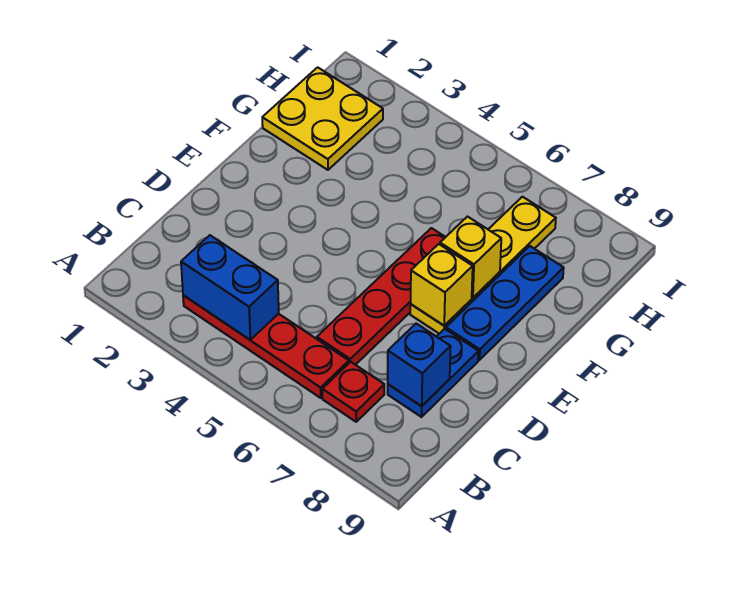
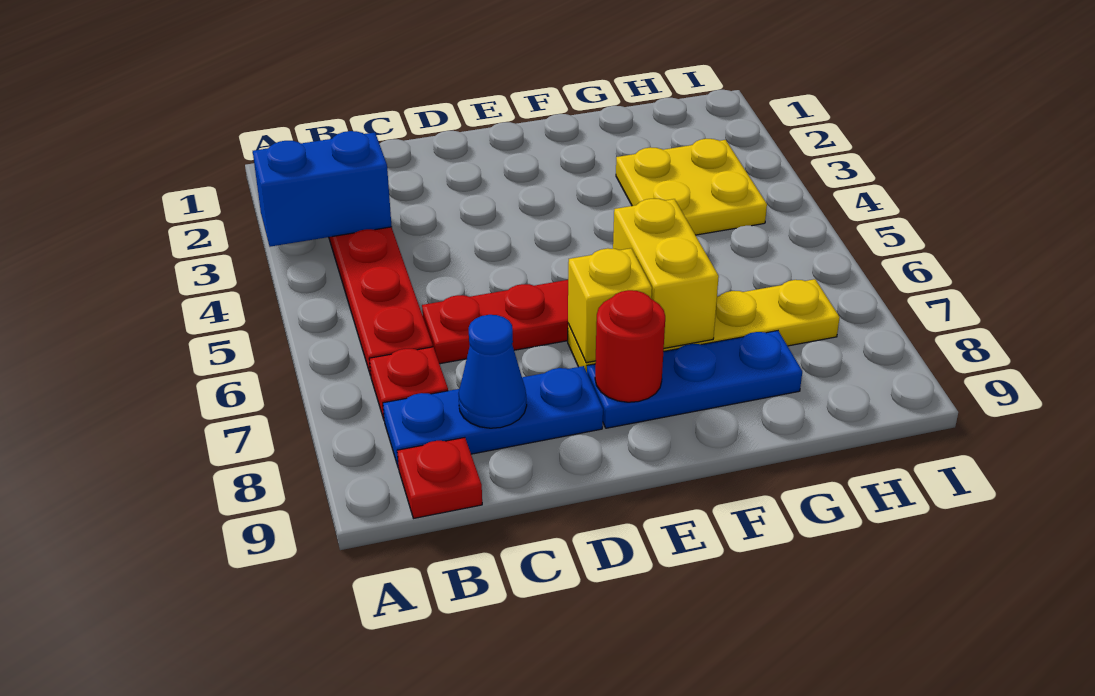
blue 1x2 brick [181,235,279,340] -> blue 1x2 brick turned to [253,131,392,247]
none -> red 1x1 plate [397,438,482,518]
blue 1x2 plate [388,329,479,417] -> blue 1x3 plate [383,366,603,468]
blue 1x1 brick [388,324,451,406] -> blue 1x1 cone [459,315,527,428]
none -> red 1x1 round brick [595,290,665,402]
yellow 1x1 brick [440,217,501,298] -> yellow 1x2 brick [613,199,719,348]
yellow 2x2 plate [262,67,383,170] -> yellow 2x2 plate moved to [616,139,767,235]

